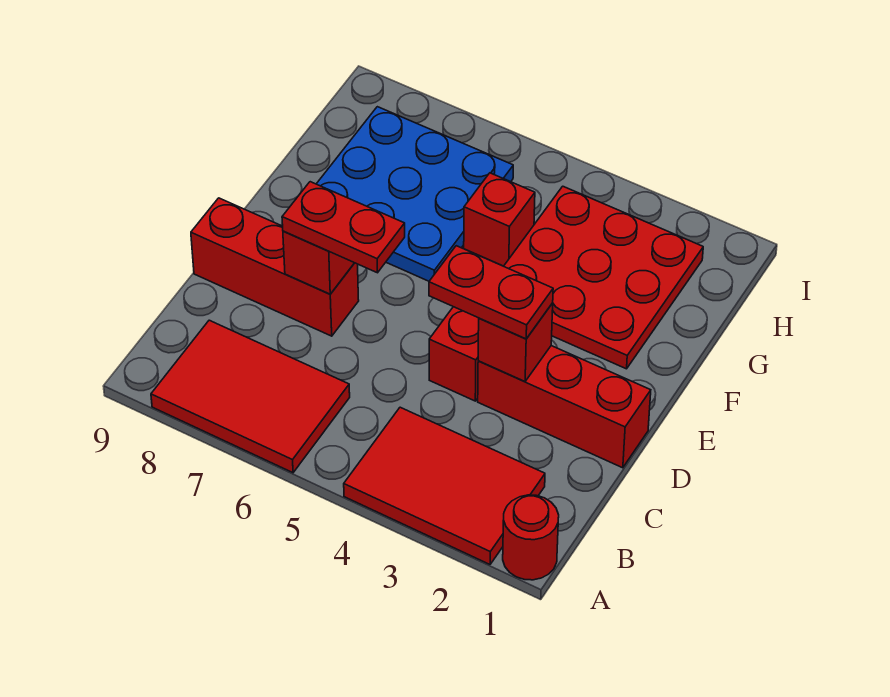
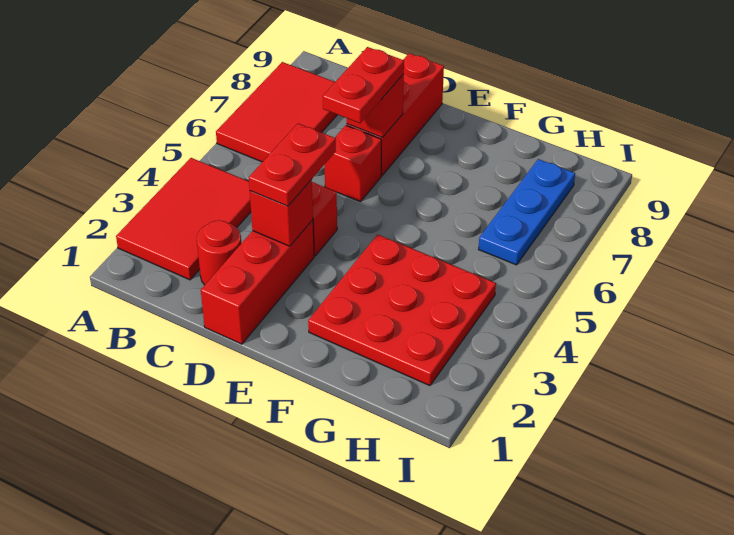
red 1x1 round brick [503,495,559,580] -> red 1x1 round brick moved to [197,221,241,285]
blue 3x3 plate [317,107,513,281] -> blue 1x3 plate [479,159,575,265]
red 1x1 brick [464,173,535,266] -> red 1x1 brick moved to [324,125,381,202]

